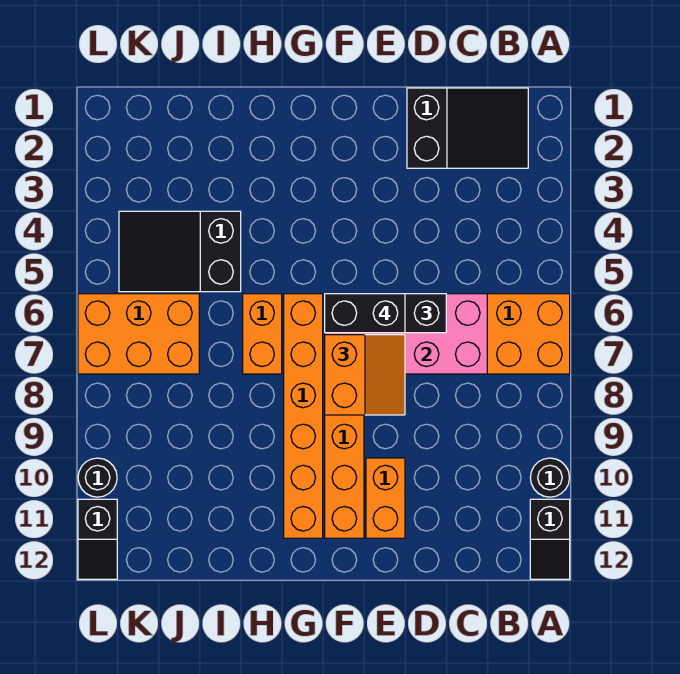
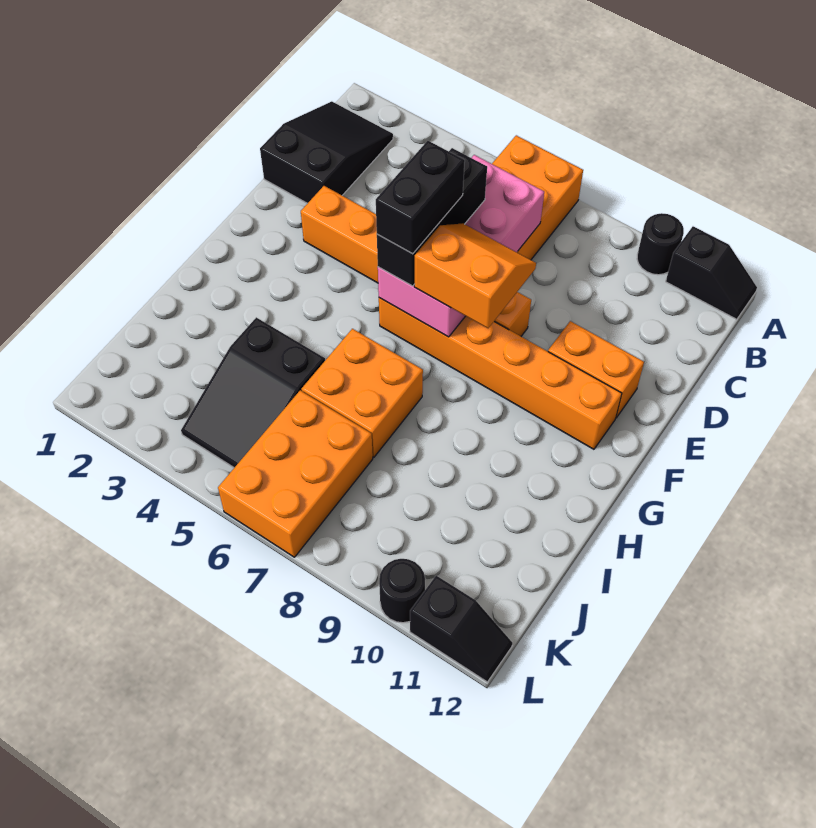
orange 1x6 brick [284,294,323,538] -> orange 1x6 brick moved to [301,186,531,336]
orange 1x2 brick [243,294,282,374] -> orange 2x2 brick [301,329,423,457]

